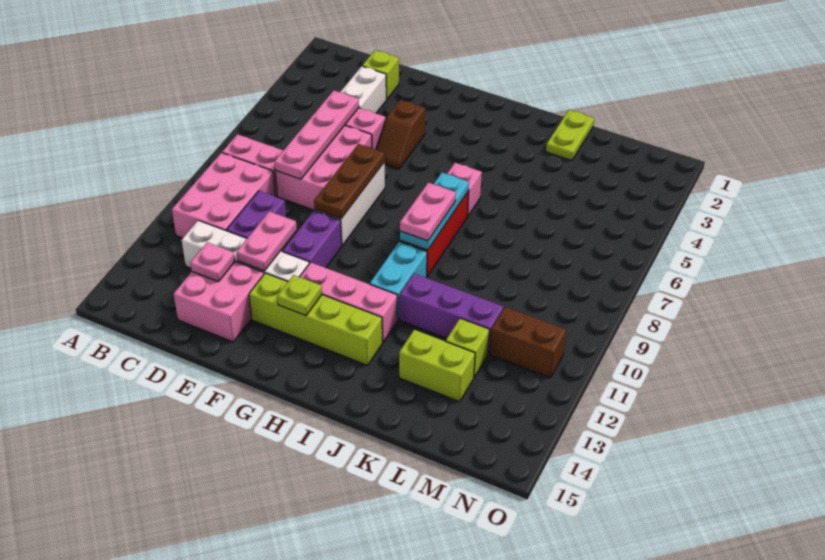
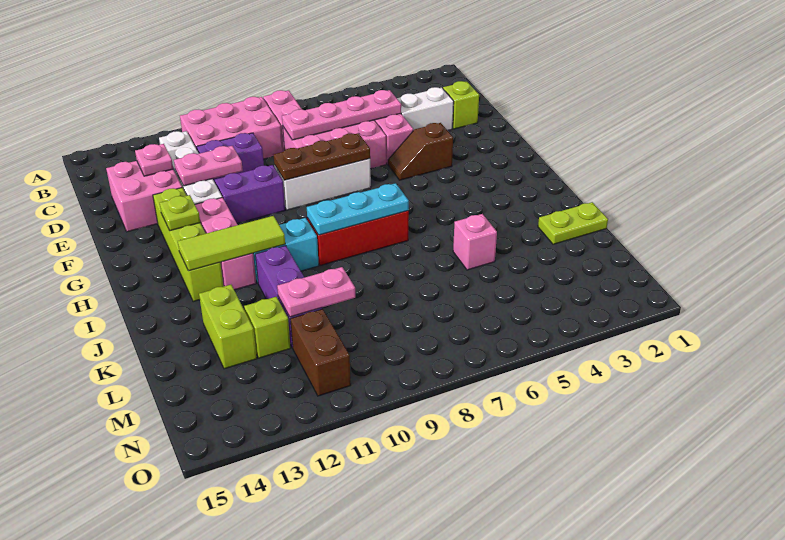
pink 1x1 brick [447,163,482,216] -> pink 1x1 brick moved to [453,214,497,270]
pink 1x2 plate [400,183,456,241] -> pink 1x2 plate moved to [277,267,355,317]
none -> lime 1x3 tile [178,216,285,271]

